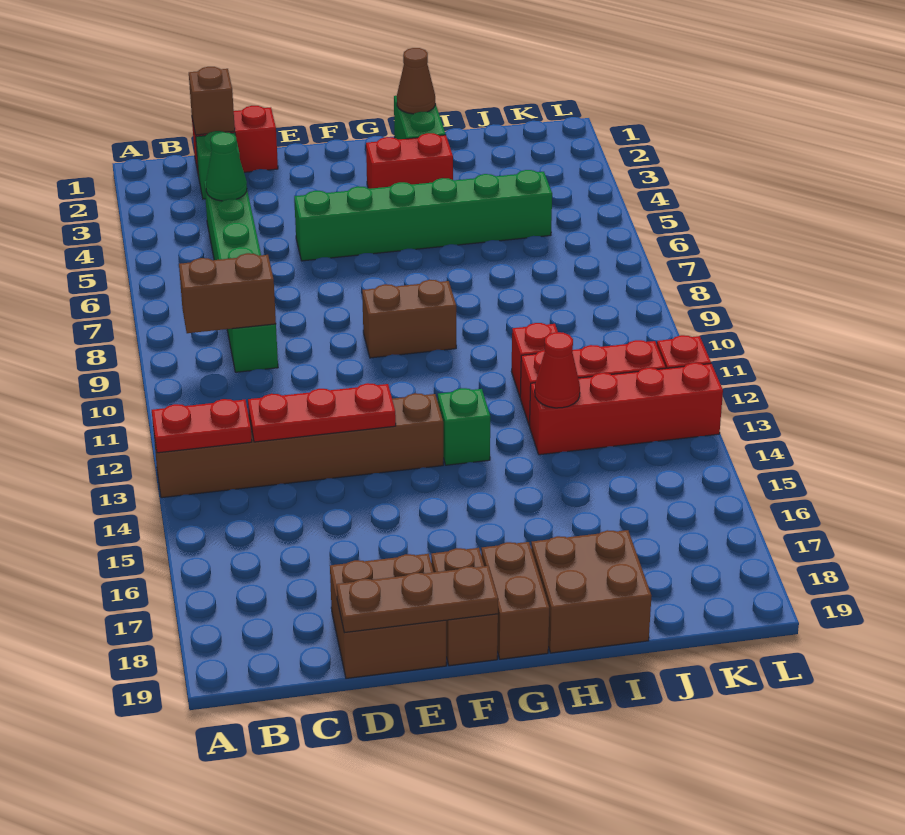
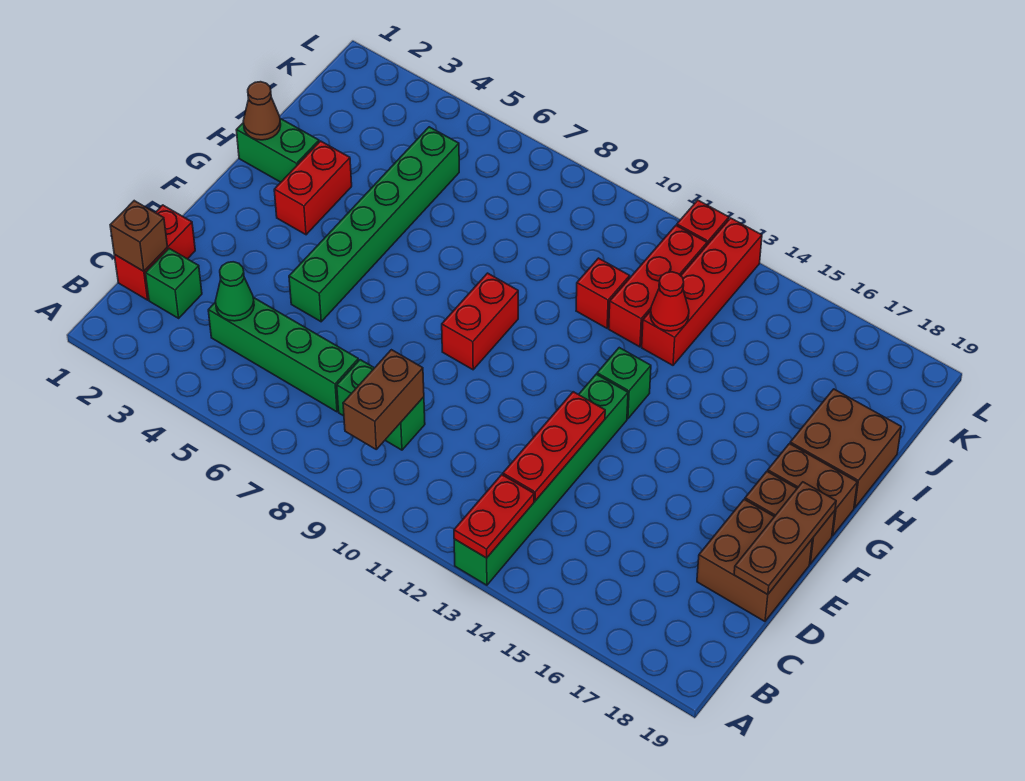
brown 1x6 brick [153,393,443,498] -> green 1x6 brick [454,374,628,585]
brown 1x2 brick [362,280,456,358] -> red 1x2 brick [442,273,518,370]

